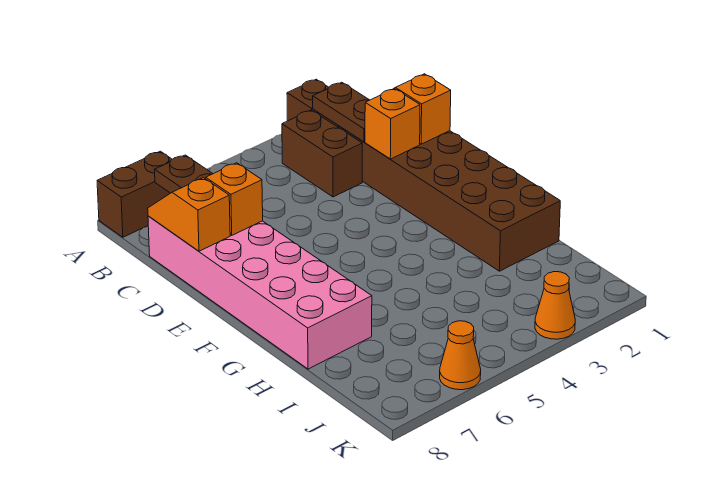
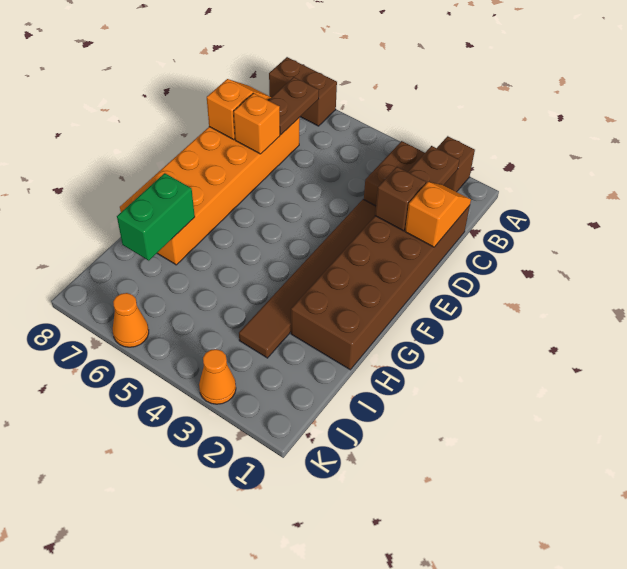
pink 2x6 brick [148,216,372,369] -> orange 2x6 brick [120,118,300,265]
orange 1x1 brick [365,89,420,159] -> brown 1x1 brick [375,167,426,231]
none -> brown 1x6 tile [239,199,376,358]
none -> green 1x2 brick [117,173,195,261]

